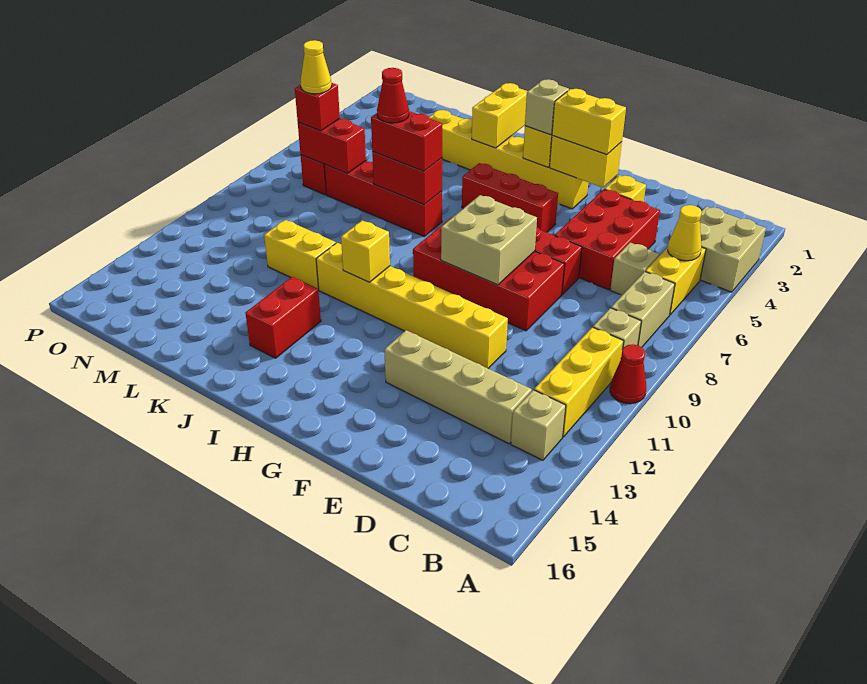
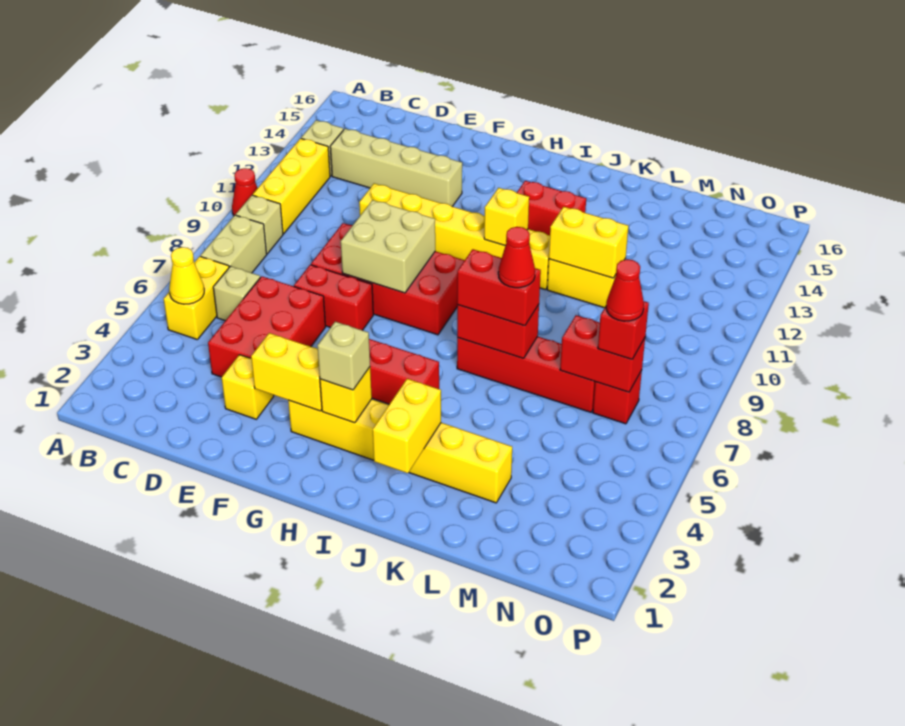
tan 2x2 brick [700,206,766,292] -> none
yellow 1x2 brick [552,89,626,155] -> yellow 1x2 brick moved to [549,207,628,278]
red 1x2 brick [245,277,321,358] -> red 1x2 brick turned to [517,181,586,235]
yellow 1x1 cone [300,40,331,94] -> red 1x1 cone [606,259,644,321]

